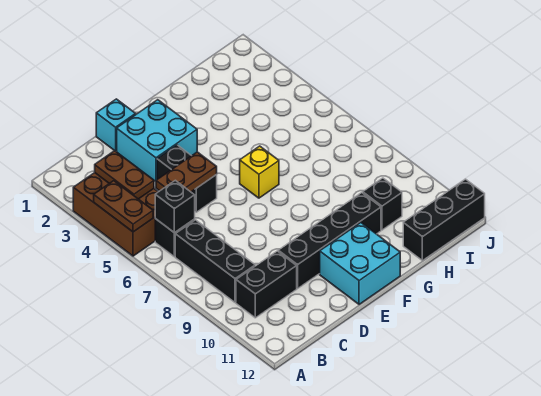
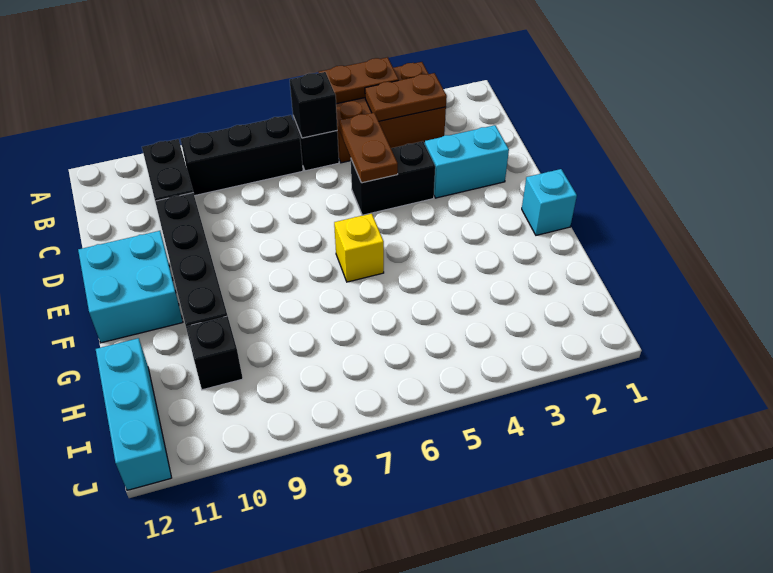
cyan 1x1 brick [96,99,136,151] -> cyan 1x1 brick moved to [522,169,577,235]
cyan 2x2 brick [117,100,197,182] -> cyan 1x2 brick [425,125,509,198]
black 1x3 brick [403,179,485,261] -> cyan 1x3 brick [96,338,171,490]

